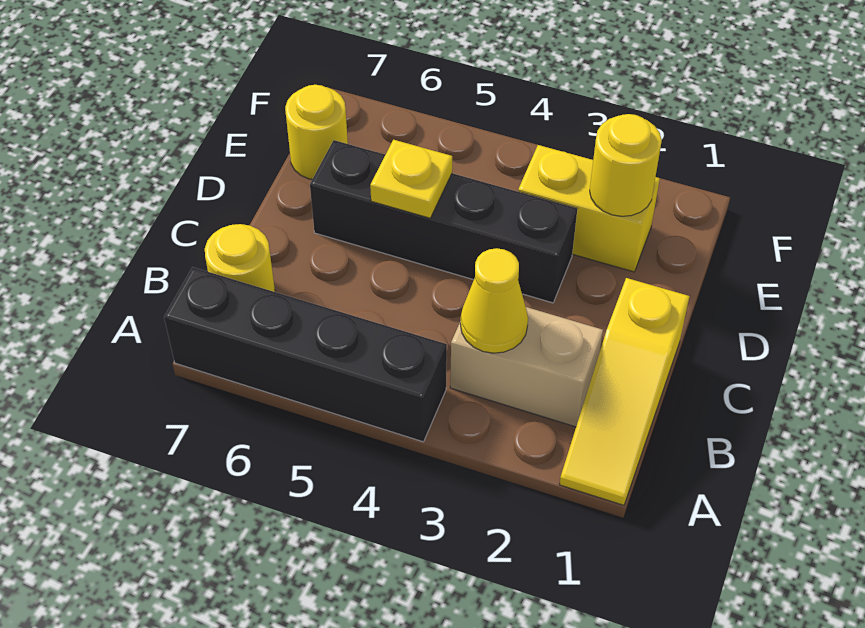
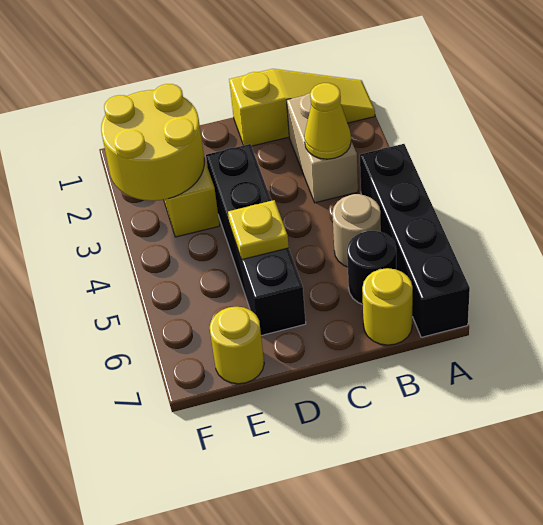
none -> tan 1x1 round brick [332,194,381,267]
none -> black 1x1 round brick [347,231,396,304]
yellow 1x1 round brick [590,114,662,216] -> yellow 2x2 round brick [101,84,204,201]

